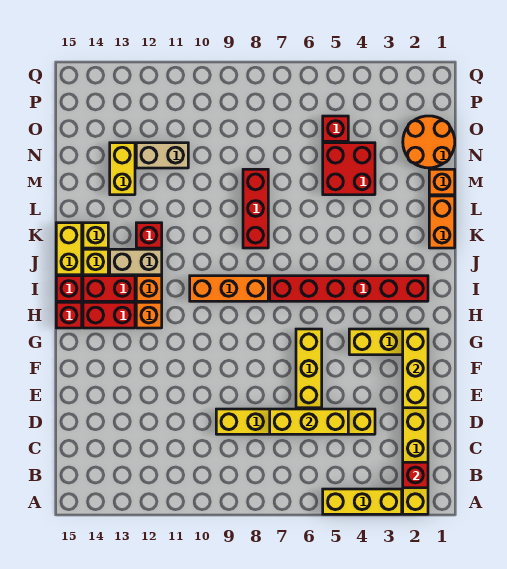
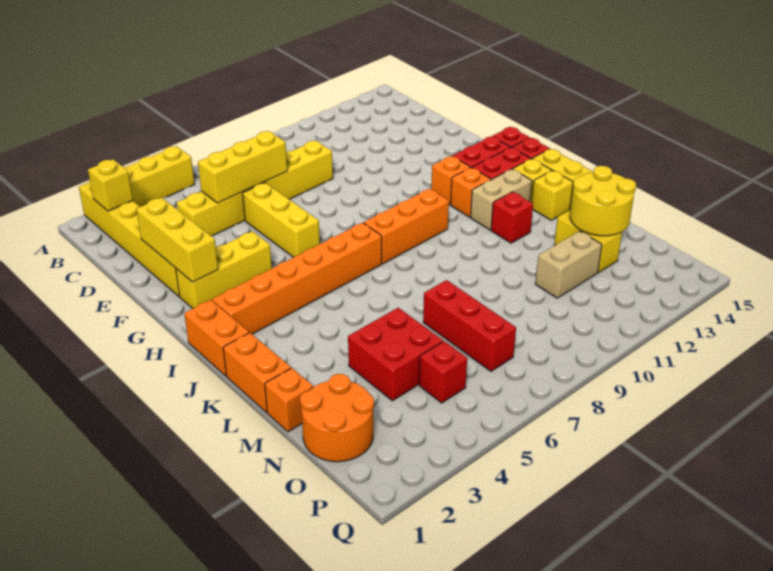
red 1x1 brick [403,462,428,488] -> yellow 1x1 brick [88,159,133,211]
none -> orange 1x2 brick [184,300,249,376]
red 1x6 brick [270,276,428,301] -> orange 1x6 brick [212,223,382,334]
red 1x3 brick [243,169,268,248] -> red 1x3 brick moved to [423,280,516,371]
none -> yellow 2x2 round brick [570,166,636,236]

